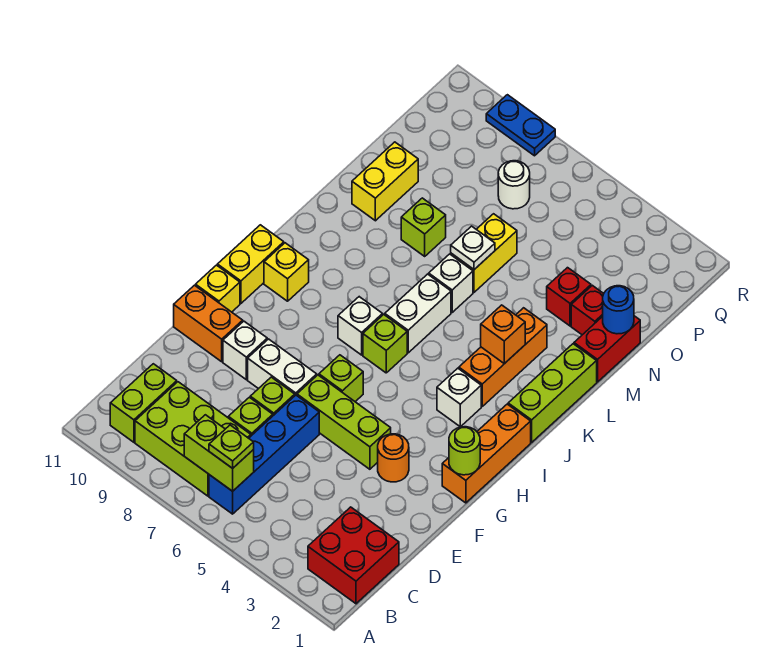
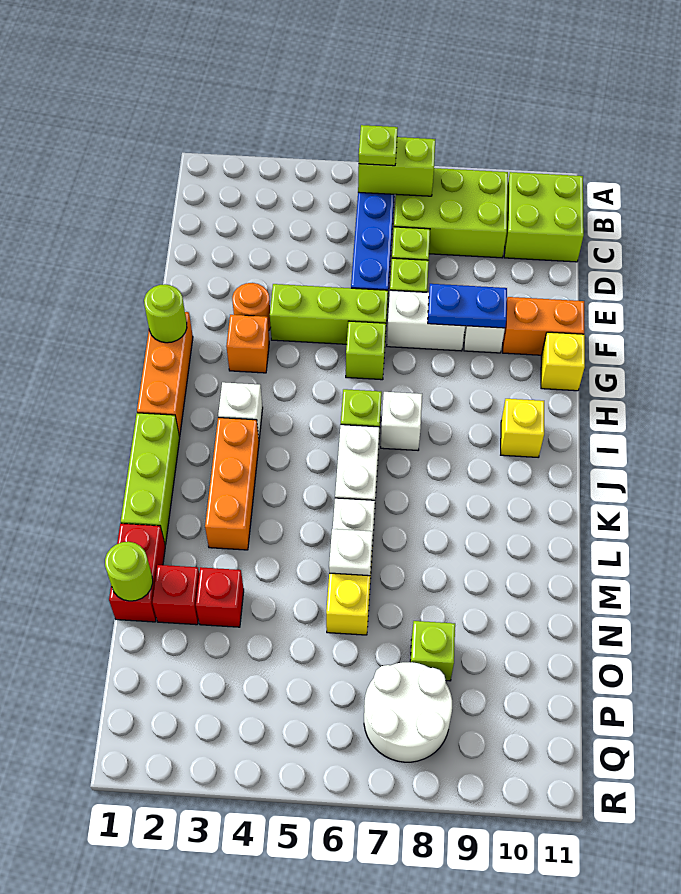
red 2x2 brick [308,507,399,604] -> none
lime 1x2 brick [110,364,177,442] -> lime 2x2 brick [504,172,584,262]
yellow 1x2 brick [217,225,284,303] -> none
orange 1x1 brick [481,305,525,364] -> orange 1x1 brick moved to [226,315,269,373]
lime 1x1 brick [401,198,446,256] -> lime 1x1 brick moved to [410,621,455,681]
yellow 1x2 brick [352,142,418,221] -> none
blue 1x1 round brick [603,286,634,334] -> lime 1x1 round brick [105,542,153,601]
white 1x1 round brick [498,161,530,209] -> white 2x2 round brick [364,662,452,762]
blue 1x2 plate [486,95,555,156] -> blue 1x2 plate moved to [428,284,507,328]

